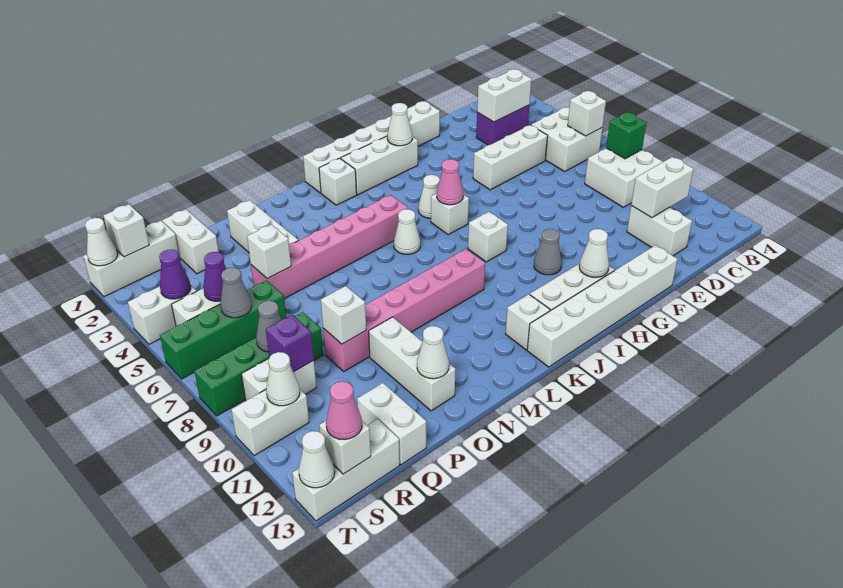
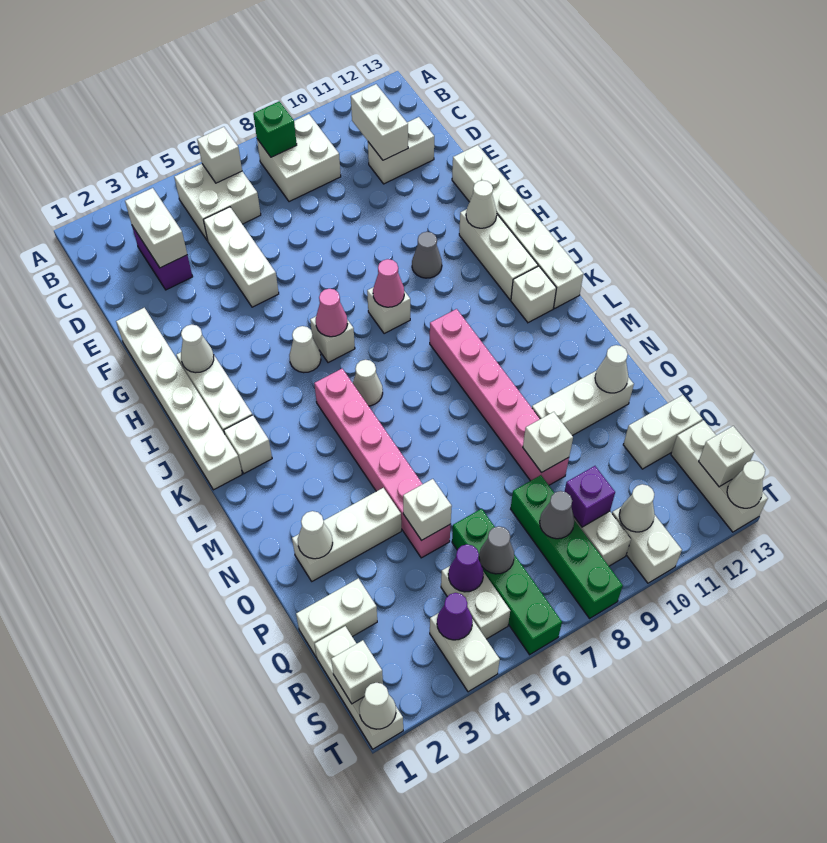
none -> white 1x1 cone [298,511,333,559]
pink 1x1 cone [326,381,362,439] -> pink 1x1 cone moved to [373,259,404,307]

